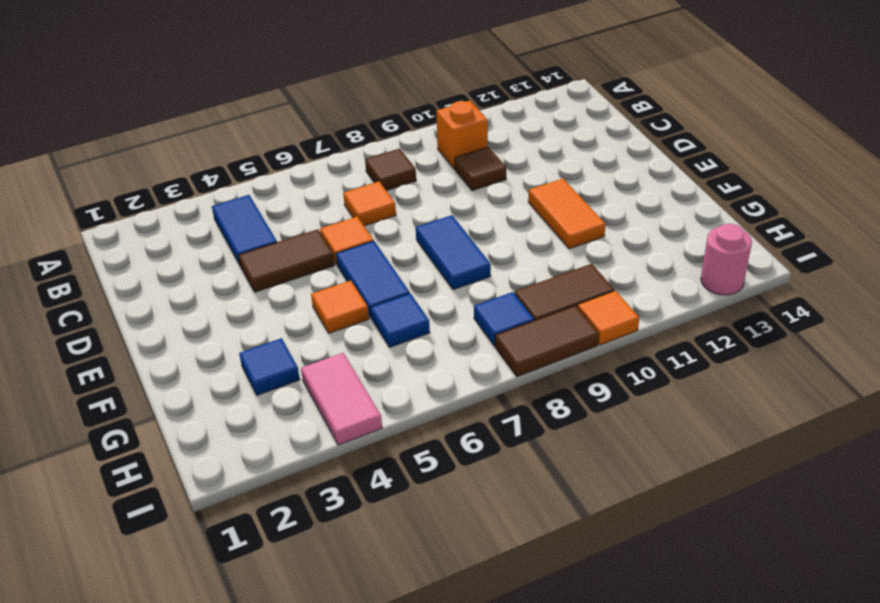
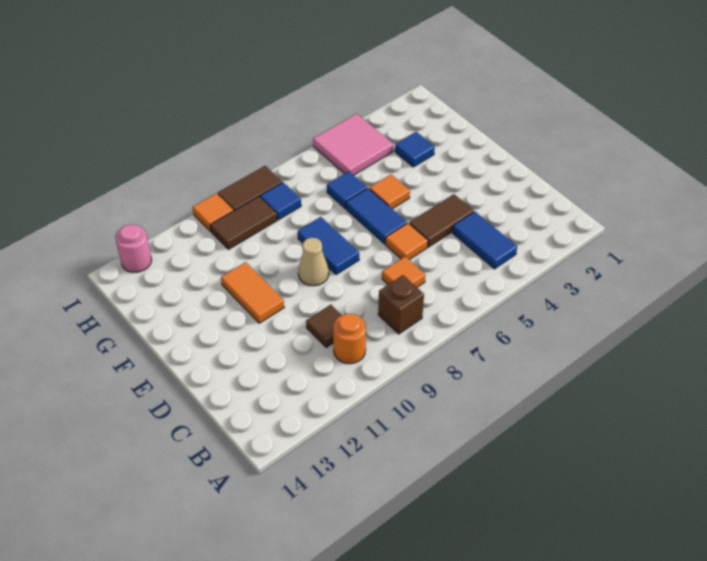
brown 1x1 tile [365,149,416,191] -> brown 1x1 brick [378,275,424,334]
orange 1x1 brick [436,101,488,169] -> orange 1x1 round brick [333,314,366,364]
none -> tan 1x1 cone [298,238,329,286]
pink 1x2 tile [301,353,382,445] -> pink 2x2 tile [313,114,393,175]

